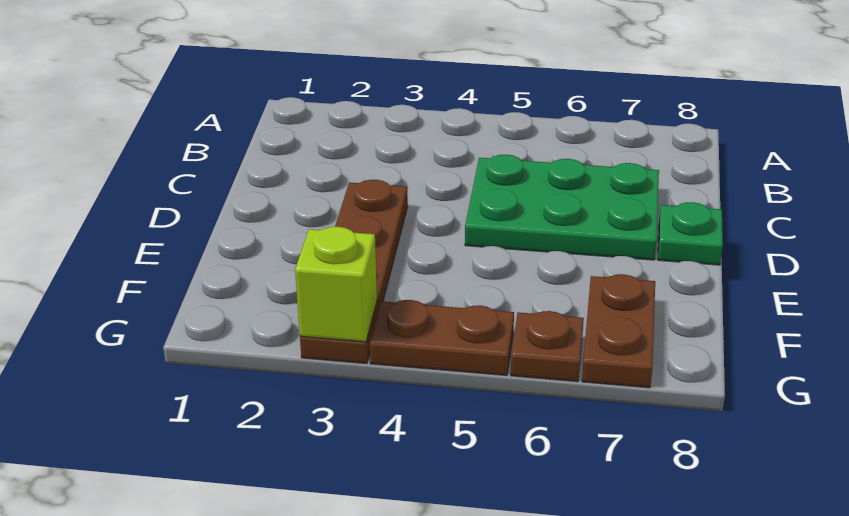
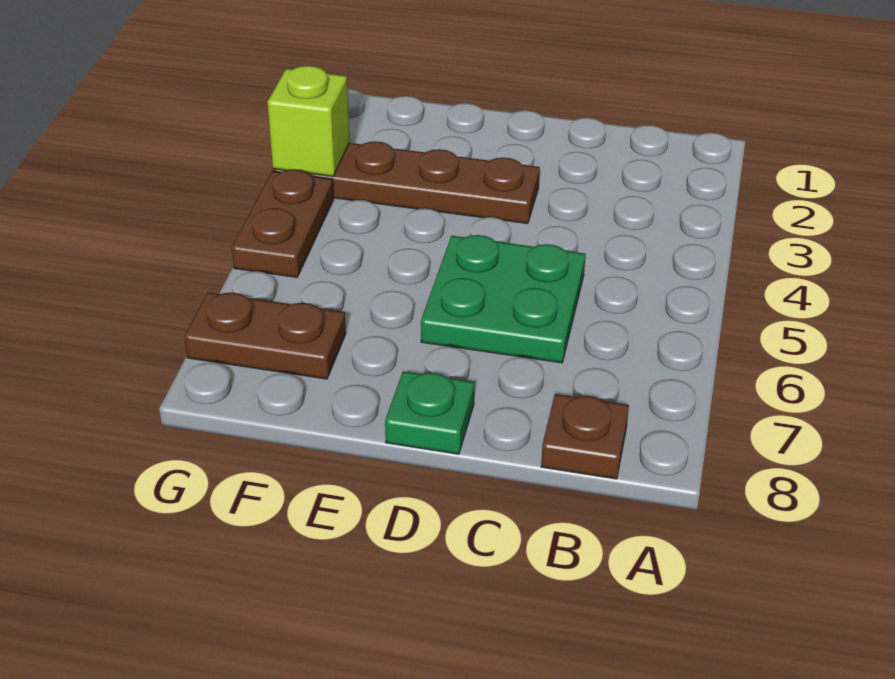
green 2x3 plate [465,155,659,260] -> green 2x2 plate [421,235,585,363]
brown 1x1 plate [511,311,584,382] -> brown 1x1 plate moved to [541,394,629,479]

